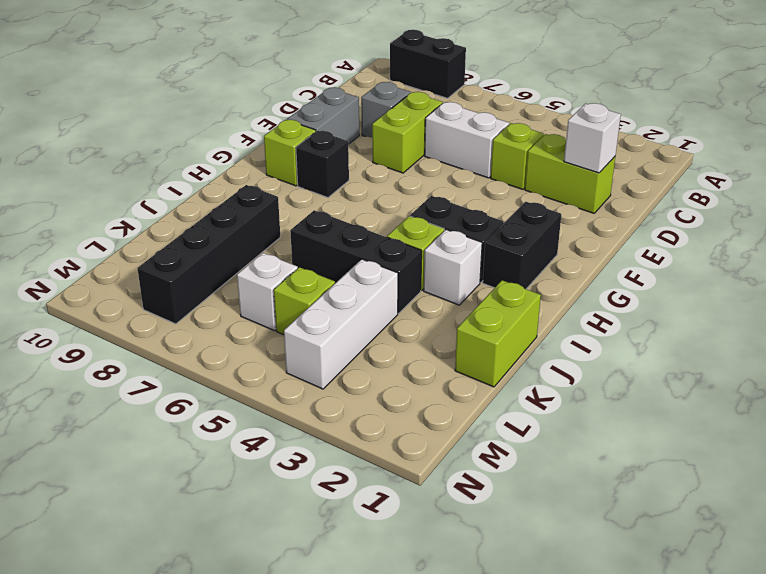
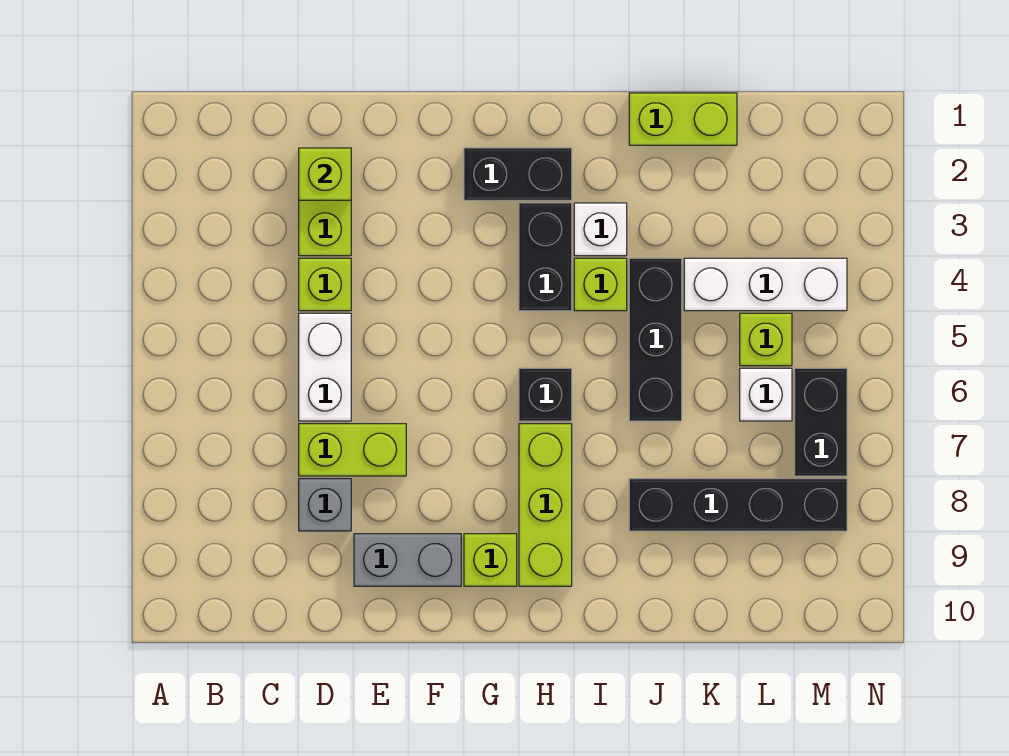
black 1x2 brick [390,30,466,98] -> black 1x2 brick moved to [795,368,847,476]
white 1x1 brick [564,103,621,173] -> lime 1x1 brick [299,148,351,200]
black 1x1 brick [296,131,349,197] -> black 1x1 brick moved to [519,368,572,421]
none -> lime 1x3 brick [519,424,572,586]

